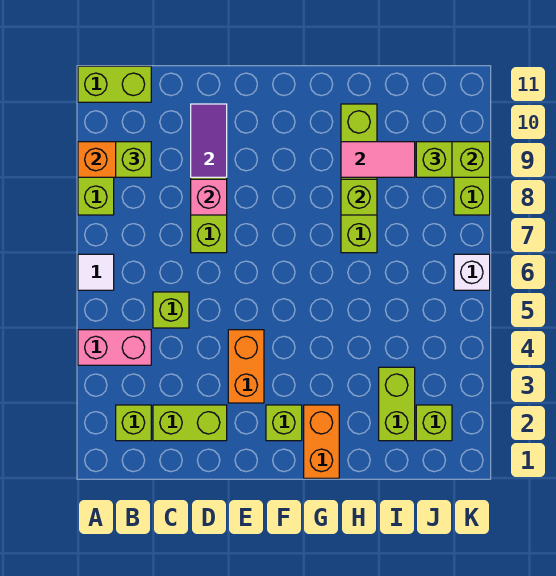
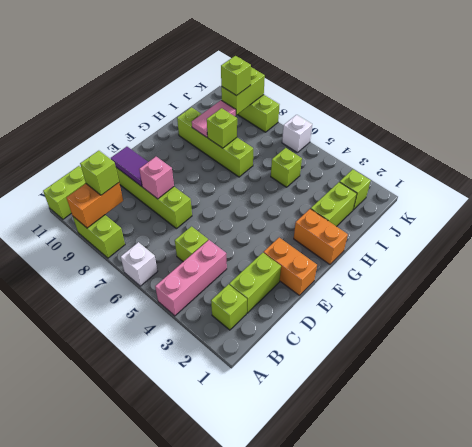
pink 1x2 brick [78,330,151,365] -> pink 1x3 brick [155,240,227,316]
white 1x1 tile [78,254,114,290] -> white 1x1 brick [121,242,158,286]
orange 1x2 brick [228,330,264,403] -> orange 1x2 brick moved to [264,238,317,295]
lime 1x1 brick [266,405,302,441] -> lime 1x1 brick moved to [271,148,302,187]
lime 1x2 brick [379,367,415,441] -> lime 1x2 brick turned to [311,182,357,227]

